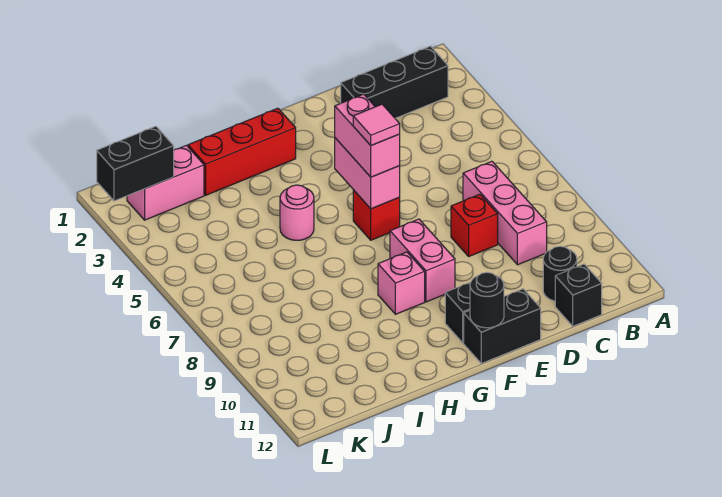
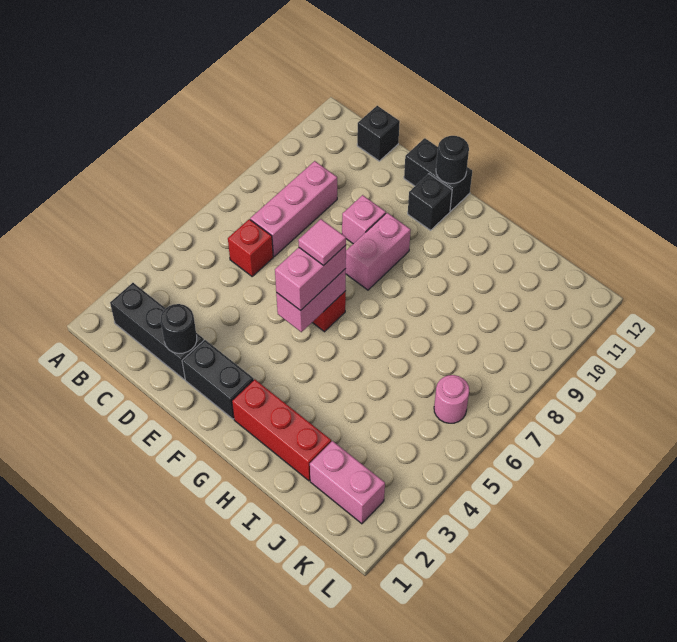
black 1x1 round brick [543,246,577,301] -> black 1x1 round brick moved to [161,304,197,353]
red 1x1 brick [451,194,498,256] -> red 1x1 brick moved to [228,219,273,276]
pink 1x1 brick [378,252,425,314] -> pink 1x1 brick moved to [342,195,386,244]
pink 1x1 round brick [280,185,314,240] -> pink 1x1 round brick moved to [434,375,469,423]
black 1x2 brick [97,126,174,201] -> black 1x2 brick moved to [182,340,254,419]

